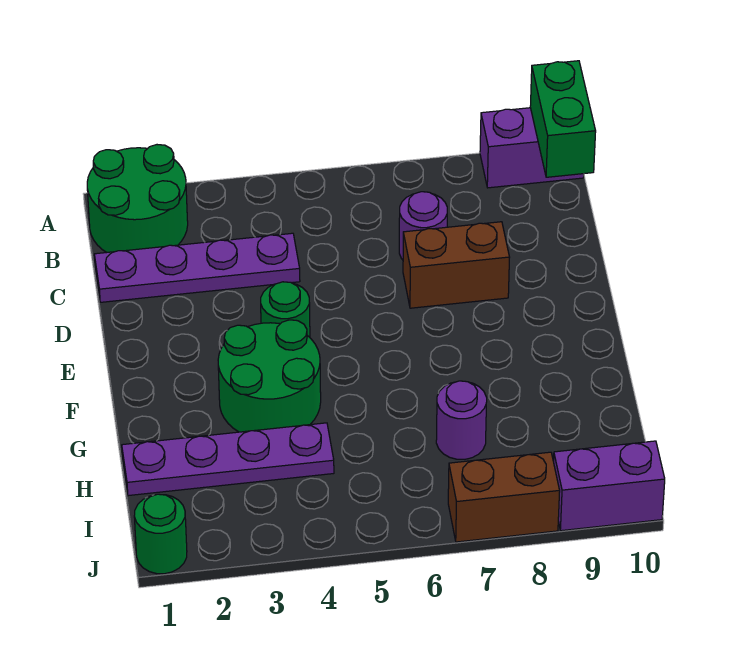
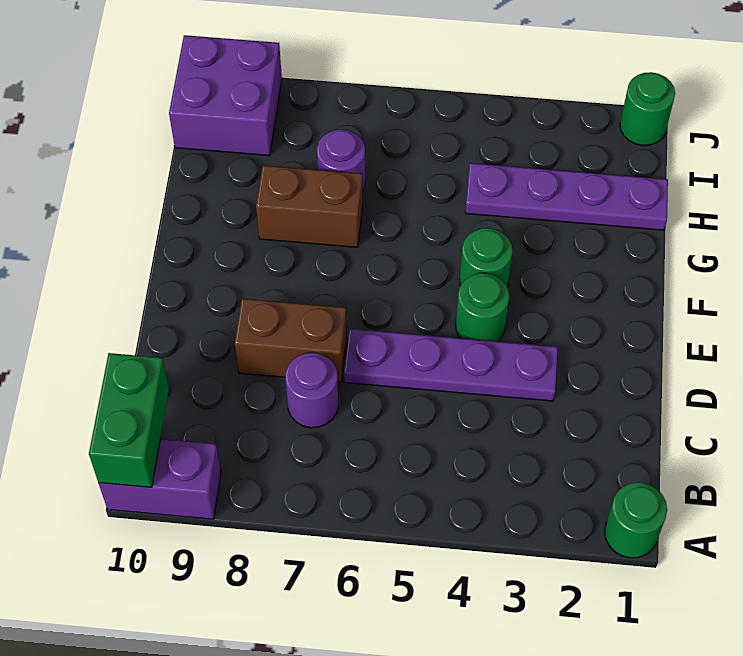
green 2x2 round brick [87,145,188,253] -> green 1x1 round brick [605,482,667,558]
purple 1x4 plate [94,233,300,302] -> purple 1x4 plate moved to [344,329,558,401]
green 2x2 round brick [218,320,321,432] -> green 1x1 round brick [460,228,513,286]
brown 1x2 brick [448,452,560,542] -> brown 1x2 brick moved to [256,165,363,247]
purple 1x2 brick [553,441,665,531] -> purple 2x2 brick [169,35,282,156]

